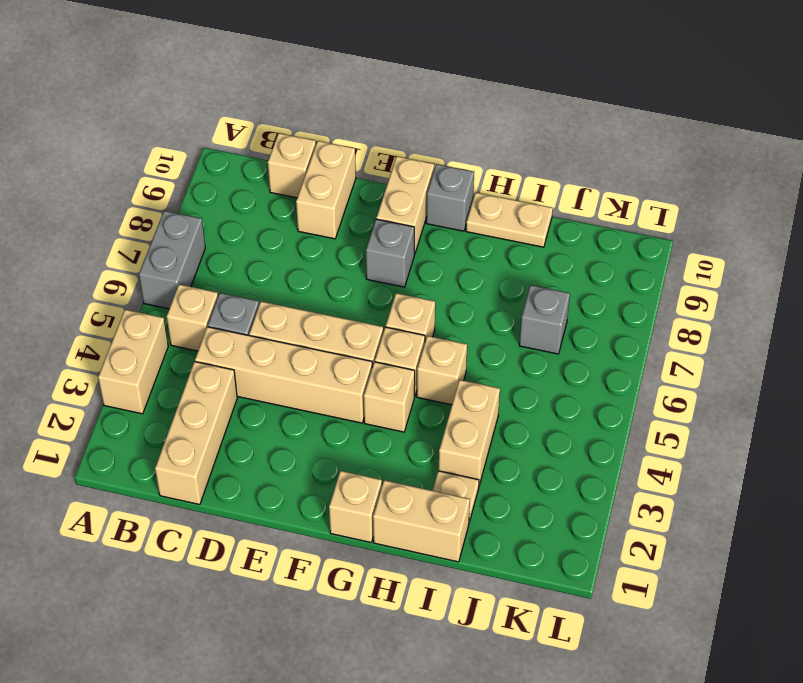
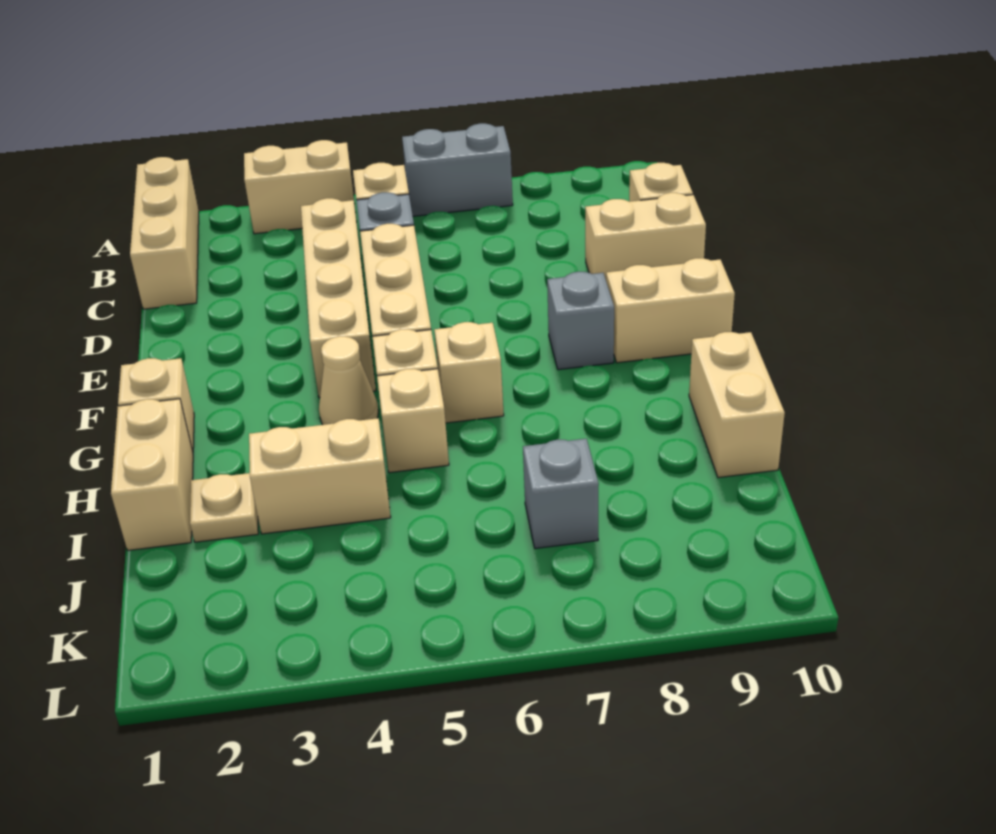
tan 1x3 brick [155,362,237,505] -> tan 1x3 brick turned to [130,157,199,309]
tan 1x1 brick [364,362,415,432] -> tan 1x1 cone [319,336,378,425]
grey 1x1 brick [426,164,474,231] -> none
tan 1x2 plate [466,192,553,247] -> tan 1x2 brick [689,332,785,478]

